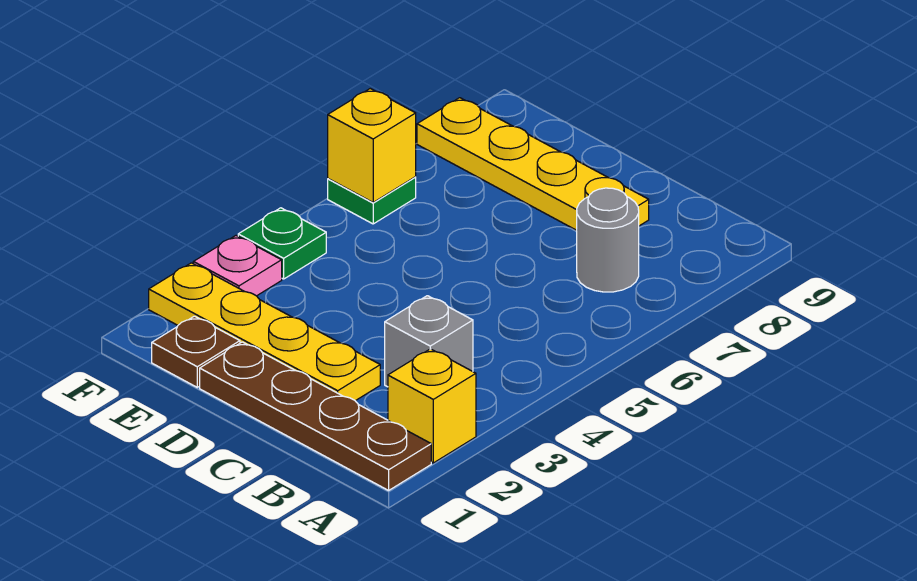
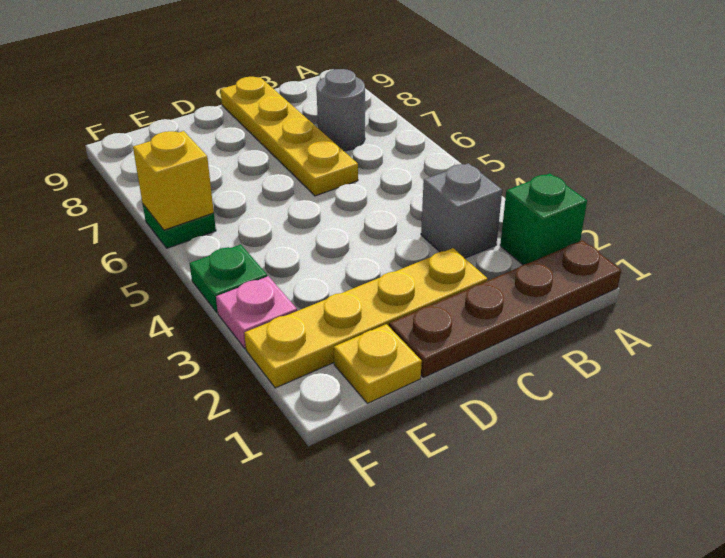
yellow 1x1 brick [388,349,476,463] -> green 1x1 brick [500,174,587,265]
yellow 1x4 plate [417,98,649,230] -> yellow 1x4 plate turned to [220,77,358,196]
brown 1x1 plate [152,316,240,387] -> yellow 1x1 plate [334,324,422,403]

